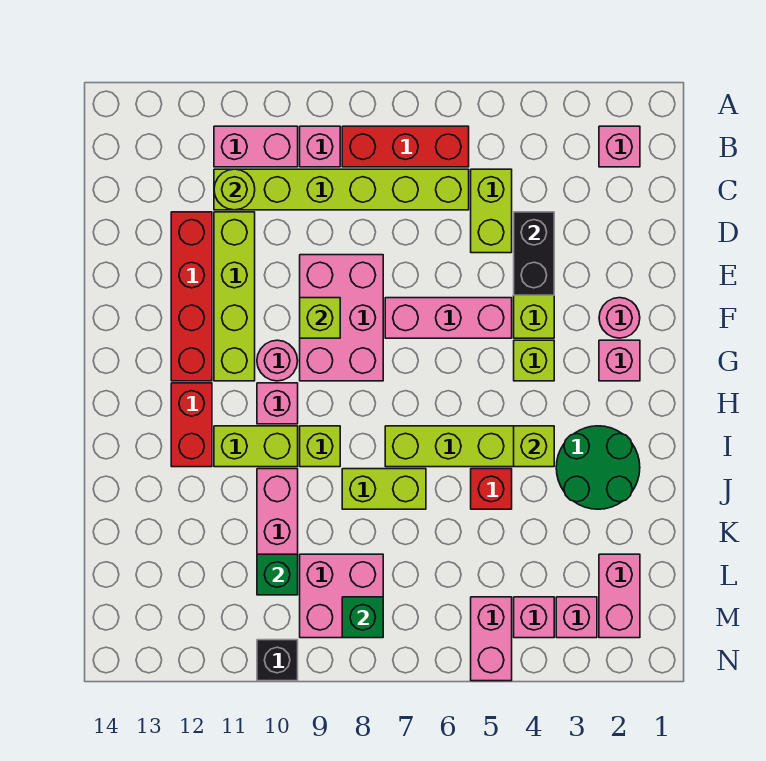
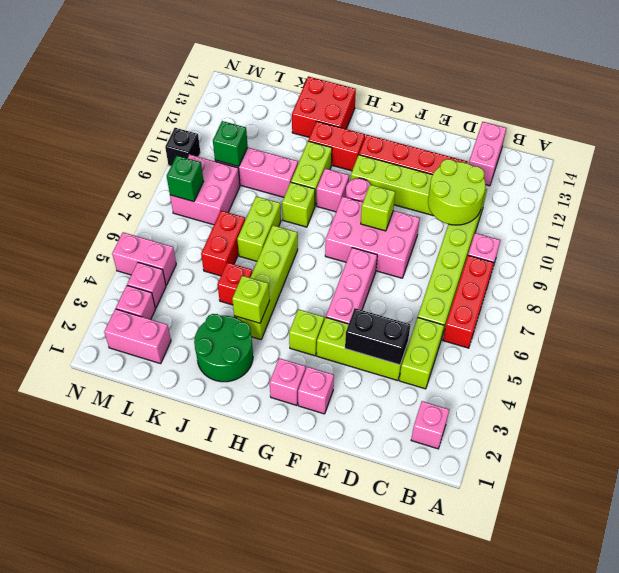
pink 1x2 brick [214,126,298,167] -> pink 1x2 brick moved to [469,122,507,186]
lime 1x2 brick [471,169,512,253] -> lime 1x2 brick turned to [399,318,444,389]
lime 1x1 round brick [214,169,255,210] -> lime 2x2 round brick [428,159,486,225]
pink 1x1 round brick [599,298,640,338] -> pink 1x1 brick [298,367,334,414]
none -> red 2x2 brick [292,76,356,137]
none -> red 1x2 brick [201,211,245,276]

